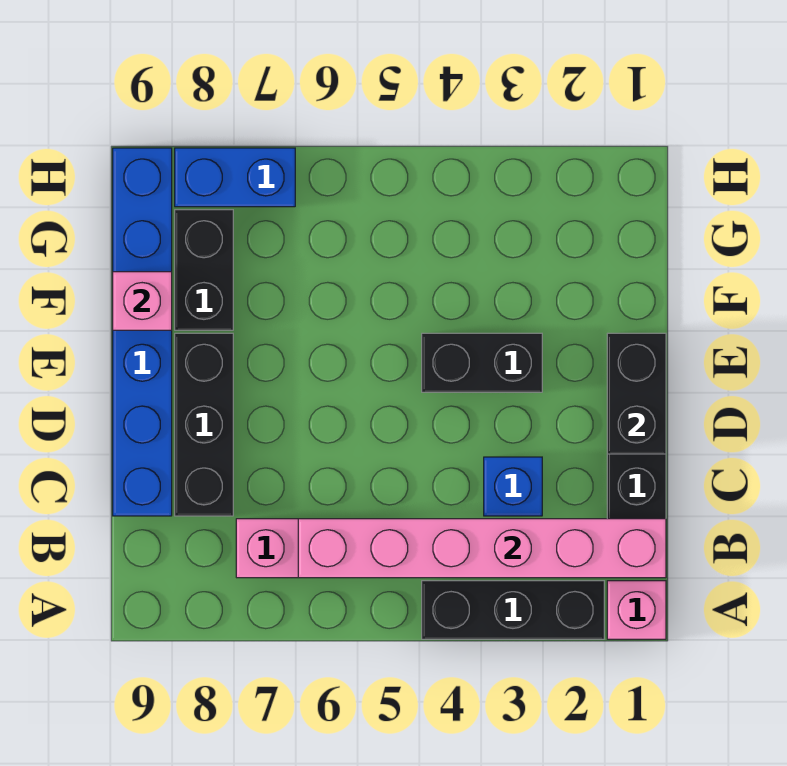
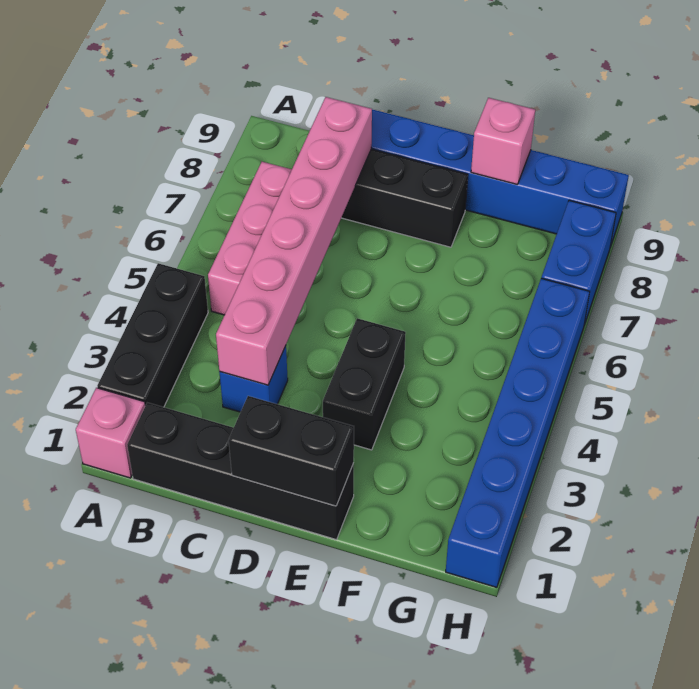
pink 1x6 brick [298,519,666,578] -> pink 1x6 brick moved to [216,97,372,385]
black 1x2 brick [175,210,233,330] -> none
none -> blue 1x6 brick [446,278,589,587]

